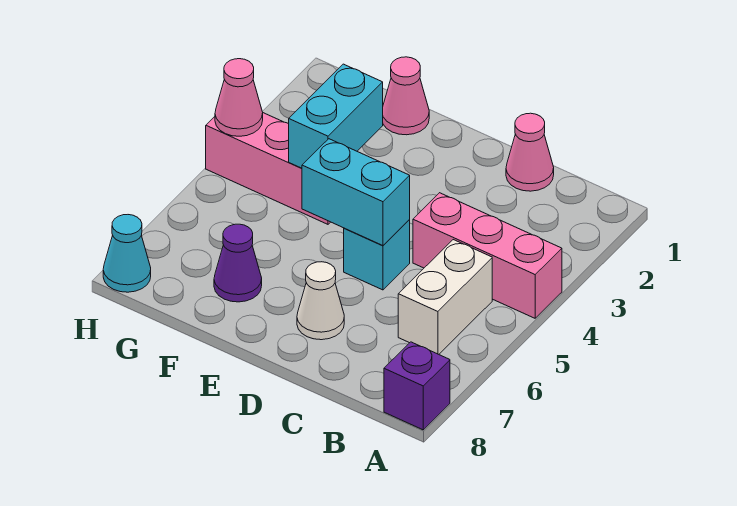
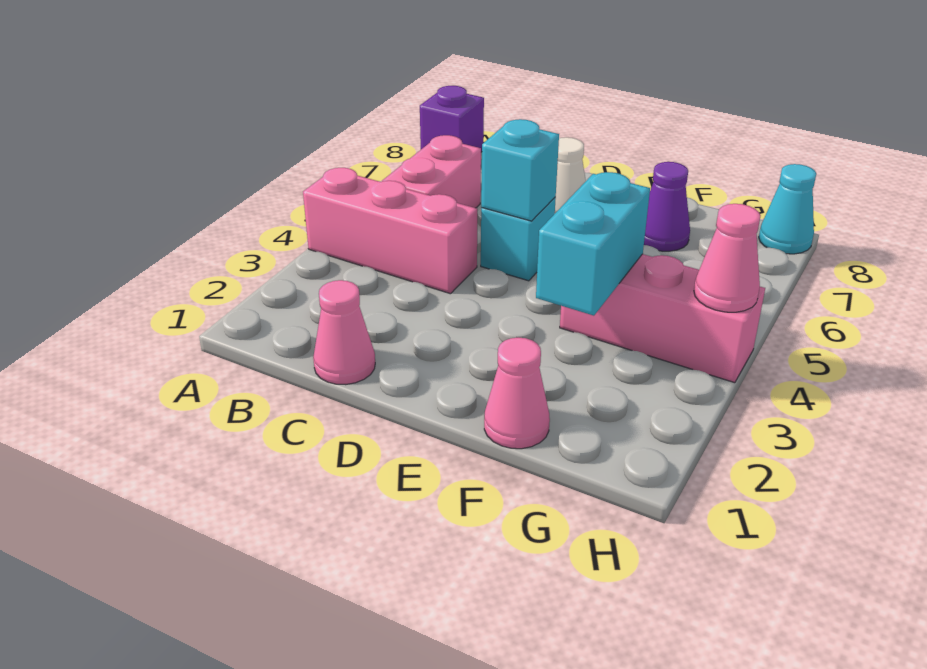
white 1x2 brick [398,240,492,354] -> pink 1x2 brick [382,135,481,208]
cyan 1x2 brick [302,139,410,246] -> cyan 1x1 brick [481,119,559,221]

